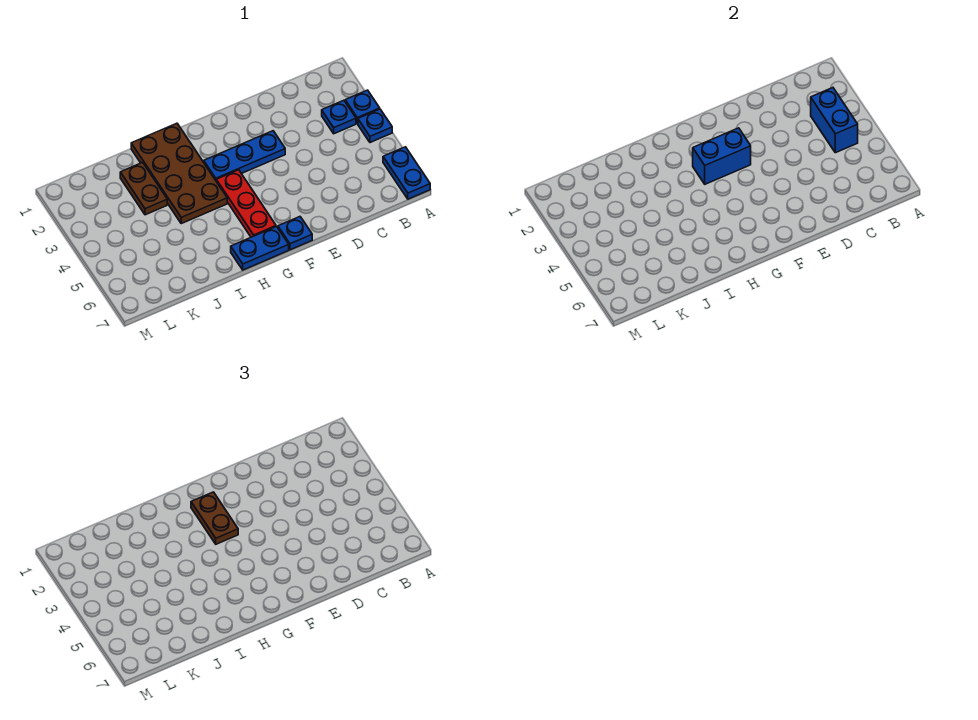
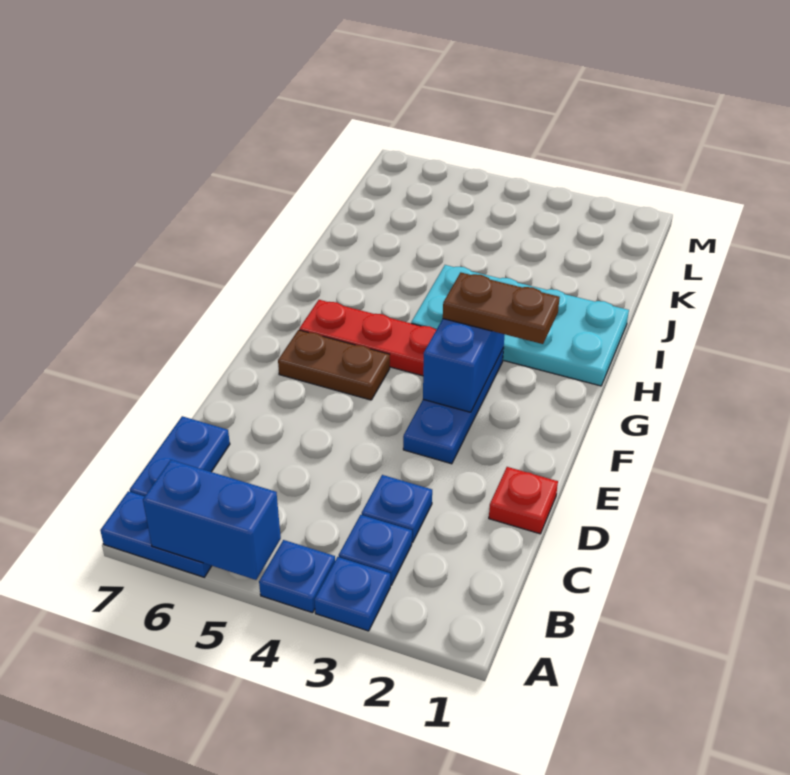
blue 1x2 brick [811,88,858,153] -> blue 1x2 brick moved to [143,460,281,580]
none -> red 1x1 plate [489,467,558,534]
blue 1x1 plate [278,217,312,250] -> blue 1x1 plate moved to [362,475,432,543]
blue 1x2 plate [231,227,289,270] -> blue 1x2 plate moved to [130,416,230,496]
brown 2x4 plate [131,123,227,224] -> cyan 2x4 plate [411,265,629,386]
brown 1x2 plate [120,162,167,215] -> brown 1x2 plate moved to [278,330,390,400]

